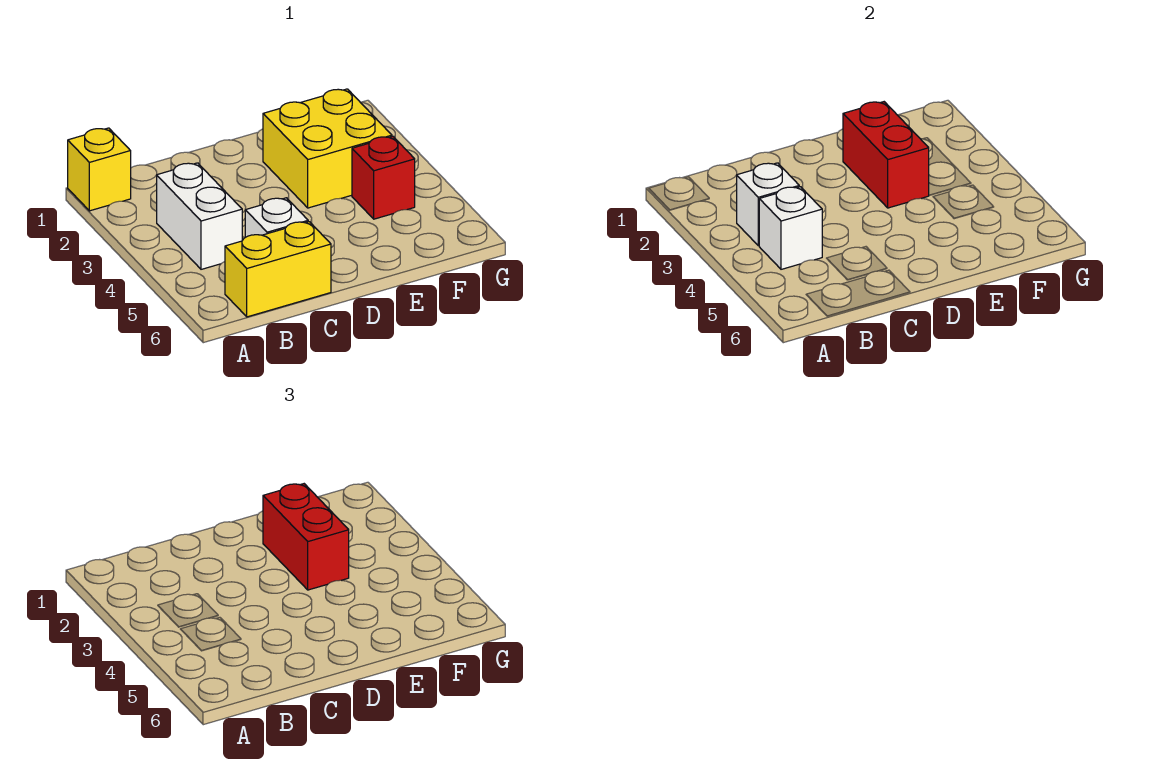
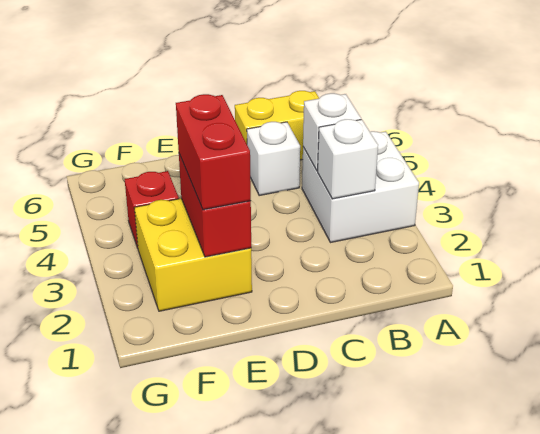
yellow 1x1 brick [68,128,131,211] -> none
white 1x2 brick [157,163,242,269] -> white 2x2 brick [302,131,419,243]

